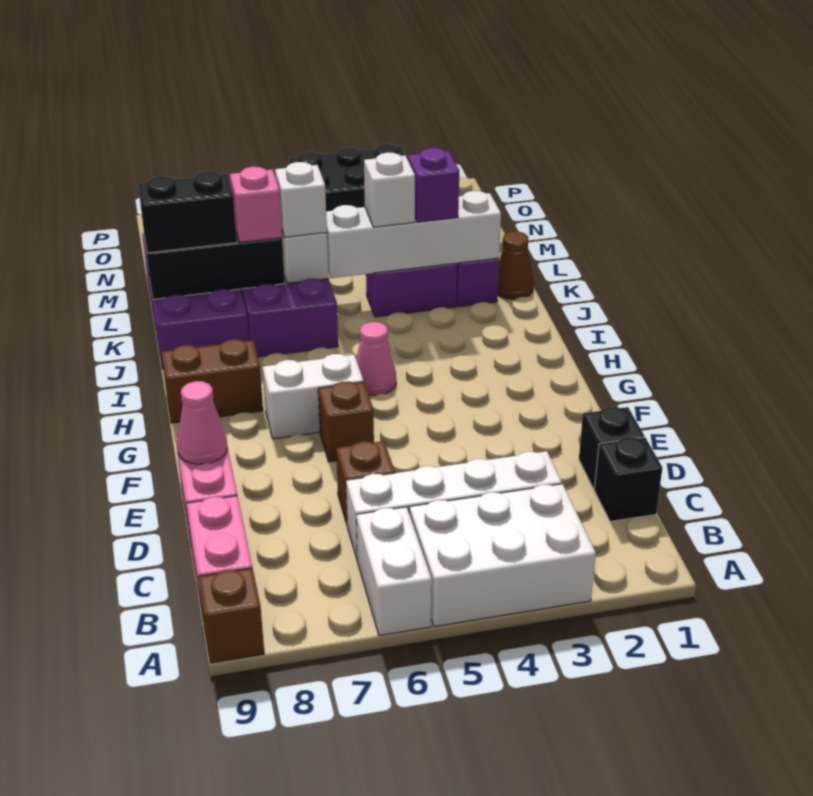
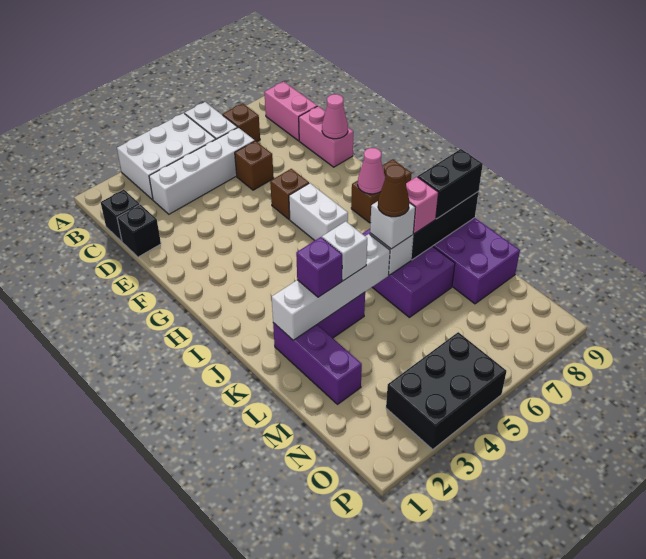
brown 1x1 brick [198,568,264,663] -> brown 1x1 brick moved to [223,103,260,142]
white 1x2 brick [263,354,364,439] -> white 1x2 brick turned to [289,183,348,240]
pink 1x1 cone [356,322,396,396] -> pink 1x1 cone moved to [358,148,385,194]
brown 1x1 cone [498,231,534,299] -> brown 1x1 cone moved to [378,165,409,217]

